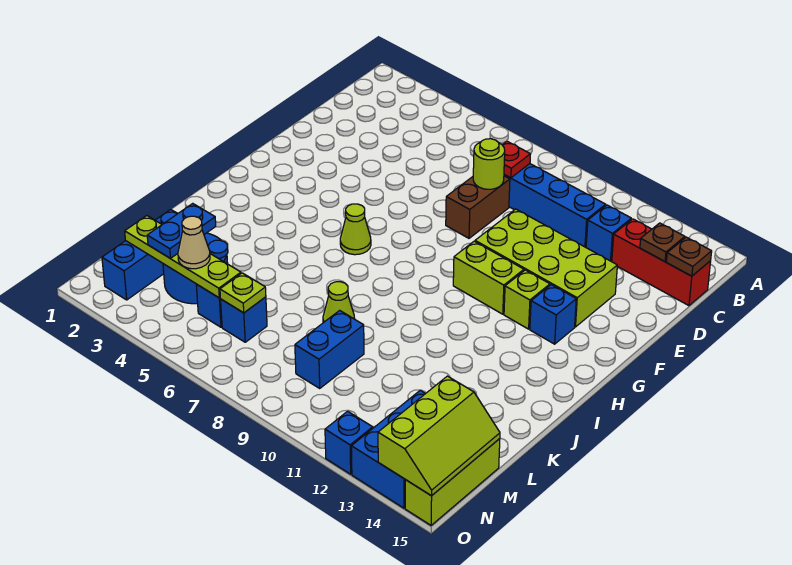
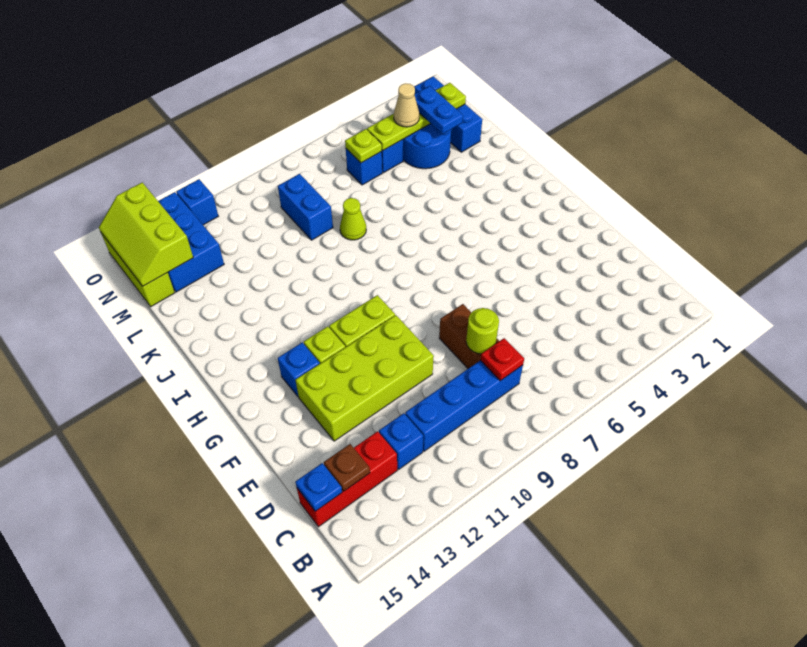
brown 1x1 plate [666,237,712,276] -> blue 1x1 plate [295,463,342,511]
lime 1x1 cone [340,204,371,255] -> none

